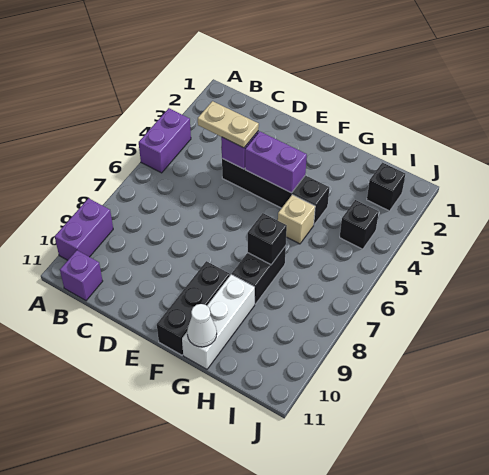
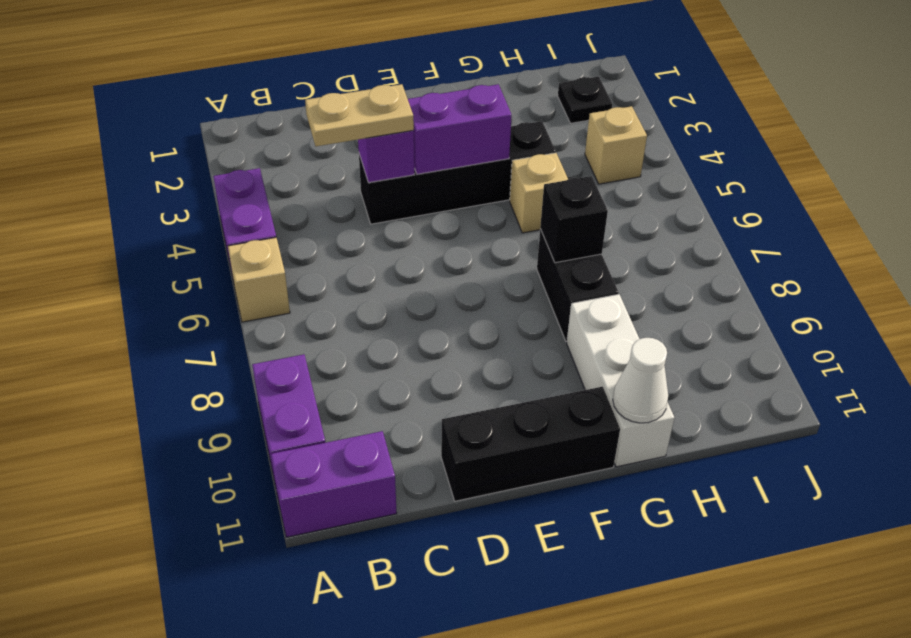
none -> tan 1x1 brick [228,237,290,322]
purple 1x1 brick [60,250,103,301] -> purple 1x2 brick [271,431,397,537]
black 1x3 brick [157,261,230,355] -> black 1x3 brick turned to [441,387,620,501]
black 1x1 brick [367,163,405,211] -> black 1x1 plate [558,77,612,123]
black 1x1 brick [340,200,379,249] -> tan 1x1 brick [585,106,647,184]

